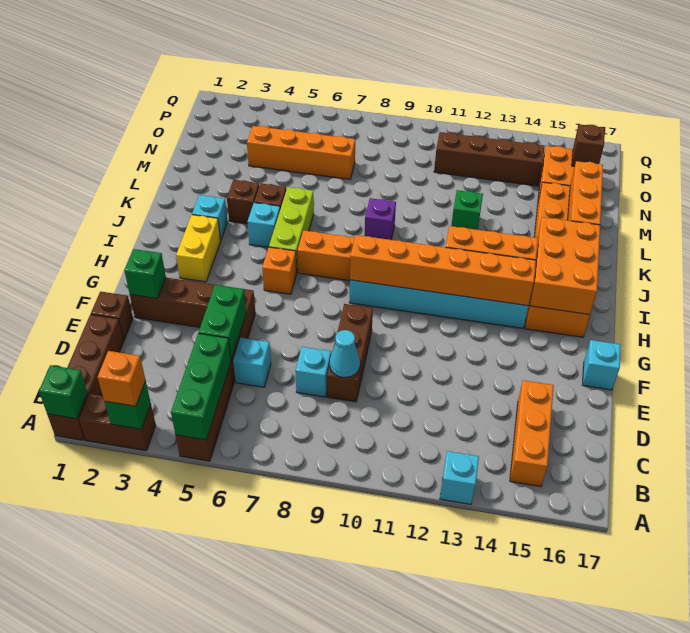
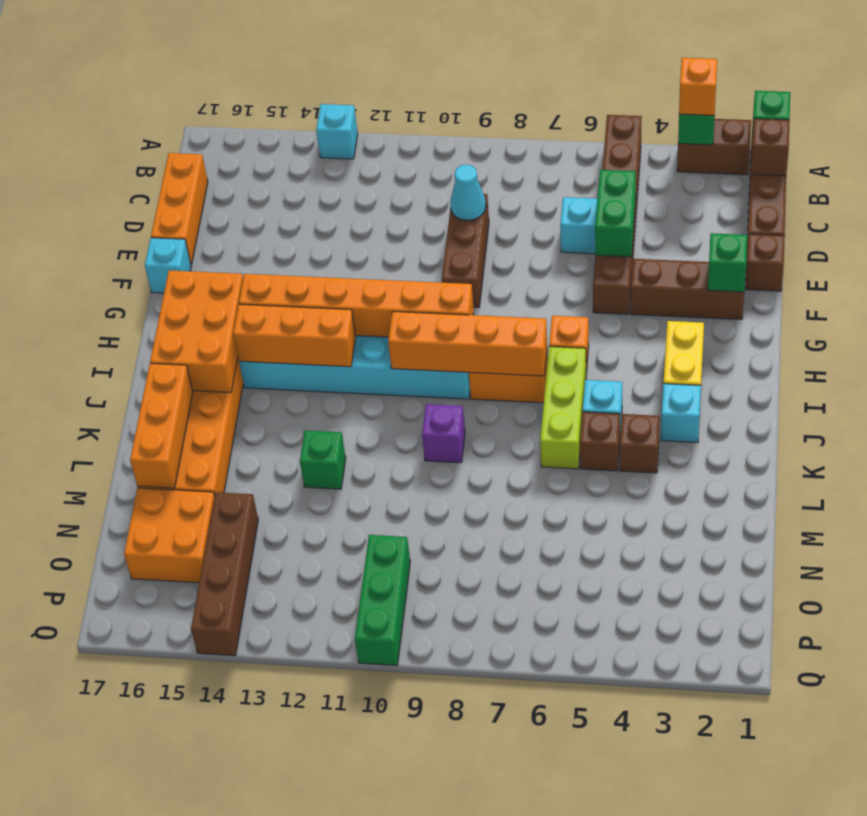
green 1x3 brick [171,333,231,440] -> green 1x3 brick moved to [355,535,410,665]
orange 1x3 brick [510,380,554,486] -> orange 1x3 brick moved to [151,153,208,265]
cyan 1x1 brick [295,347,331,397] -> none
orange 1x4 brick [247,126,355,179] -> orange 1x4 brick moved to [388,312,547,376]
brown 1x4 brick [434,132,545,186] -> brown 1x4 brick turned to [191,492,258,656]
brown 1x1 brick [572,124,605,166] -> brown 1x1 brick moved to [751,119,790,176]

